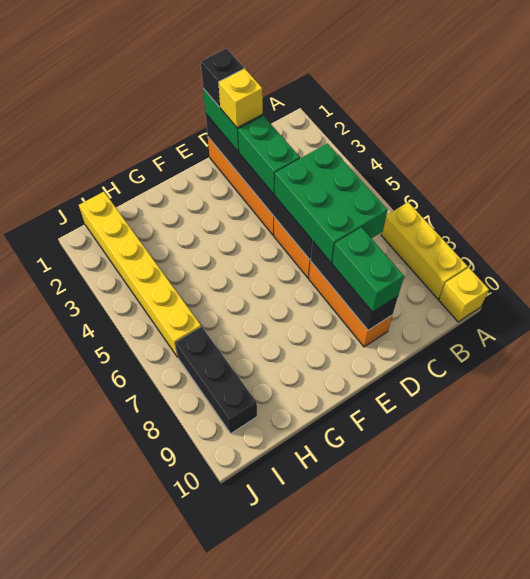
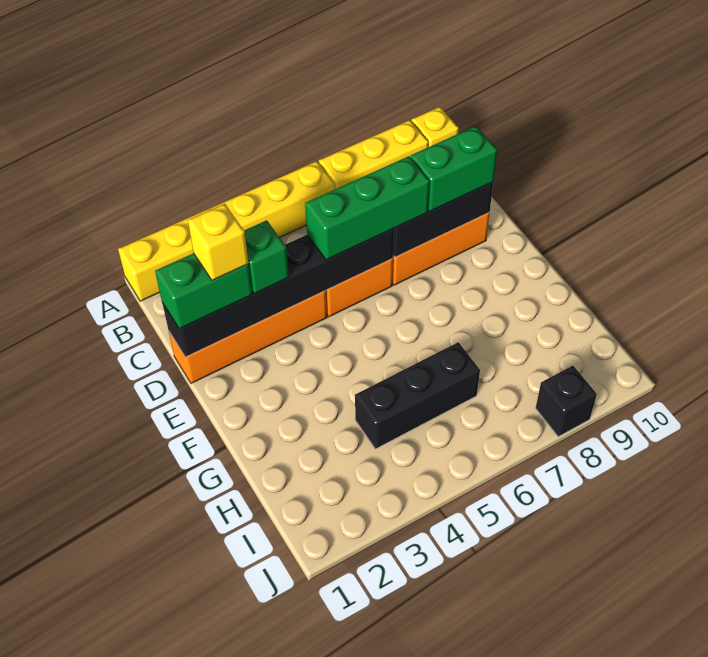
green 2x3 brick [275,143,388,263] -> green 1x3 brick [305,156,430,260]
black 1x1 brick [201,48,244,107] -> black 1x1 brick moved to [536,366,597,437]
green 1x2 brick [238,116,300,194] -> green 1x1 brick [244,220,289,294]
yellow 1x6 brick [79,192,201,357] -> yellow 1x6 brick moved to [118,161,335,301]
black 1x3 brick [175,327,257,433] -> black 1x3 brick moved to [355,342,480,449]

